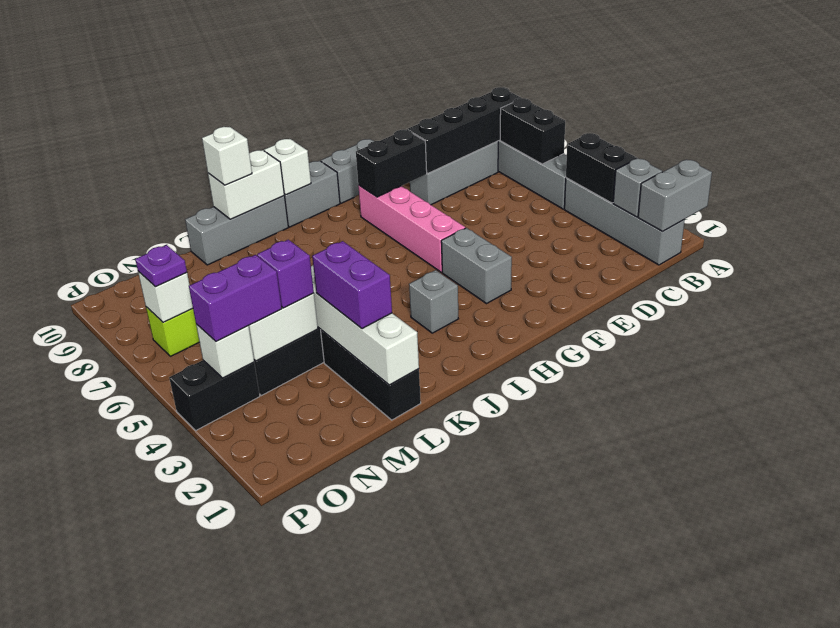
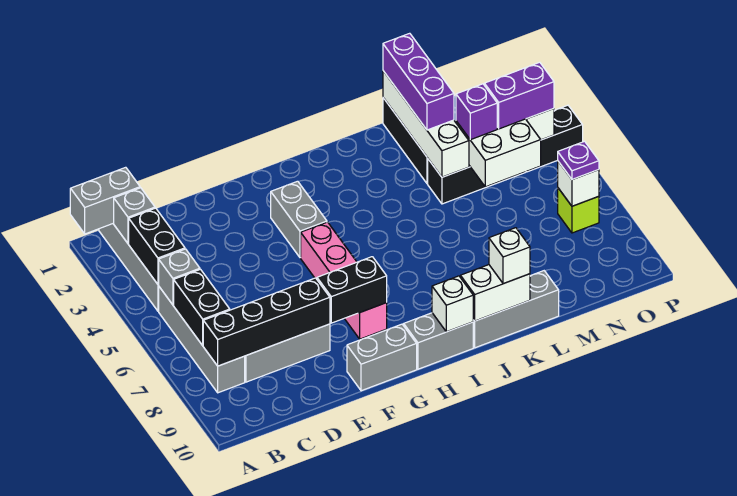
grey 1x1 brick [409,270,458,333] -> grey 1x1 brick moved to [158,249,200,305]
purple 1x2 brick [312,241,392,329] -> purple 1x3 brick [383,33,454,130]

